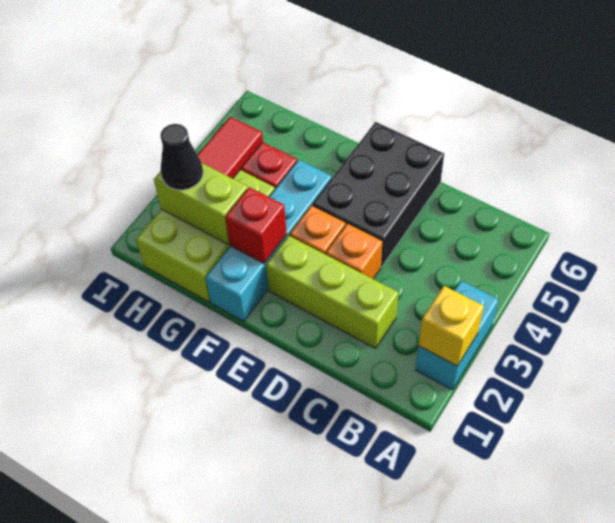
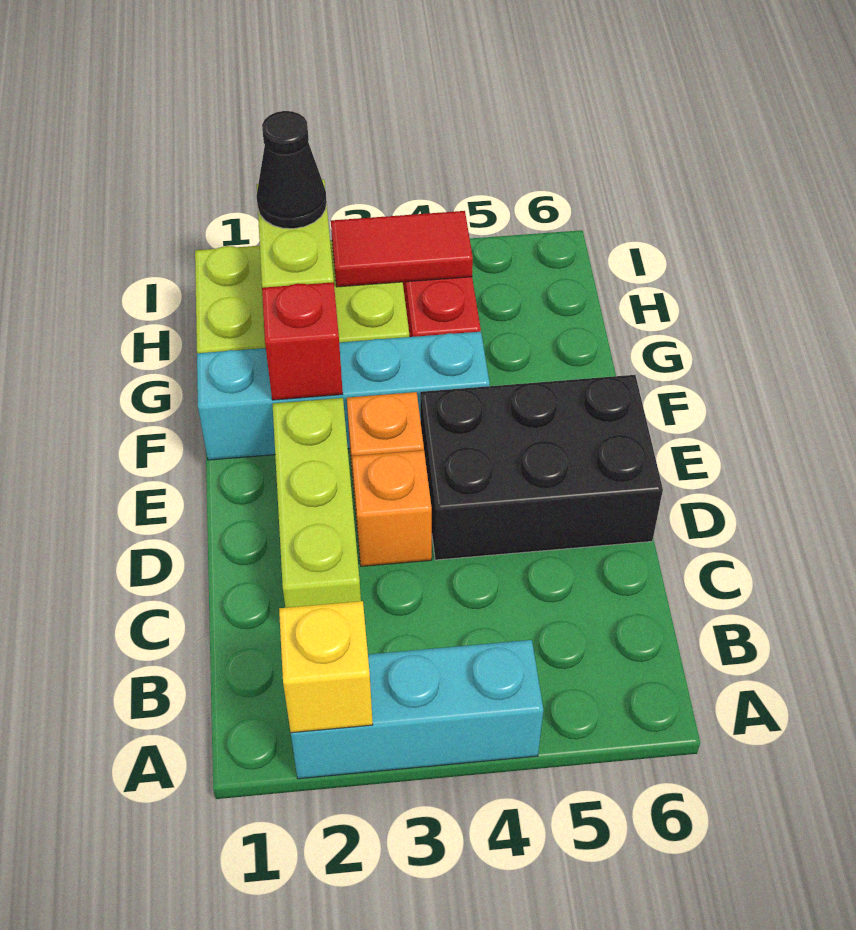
cyan 1x2 brick [416,281,498,390] -> cyan 1x3 brick [291,640,543,779]

